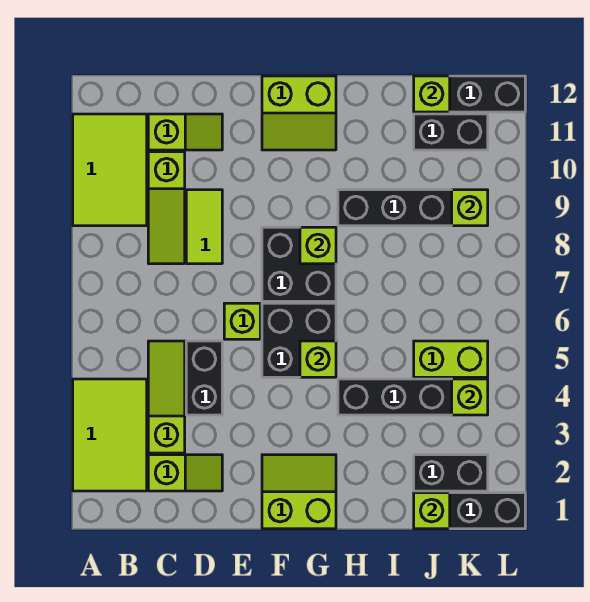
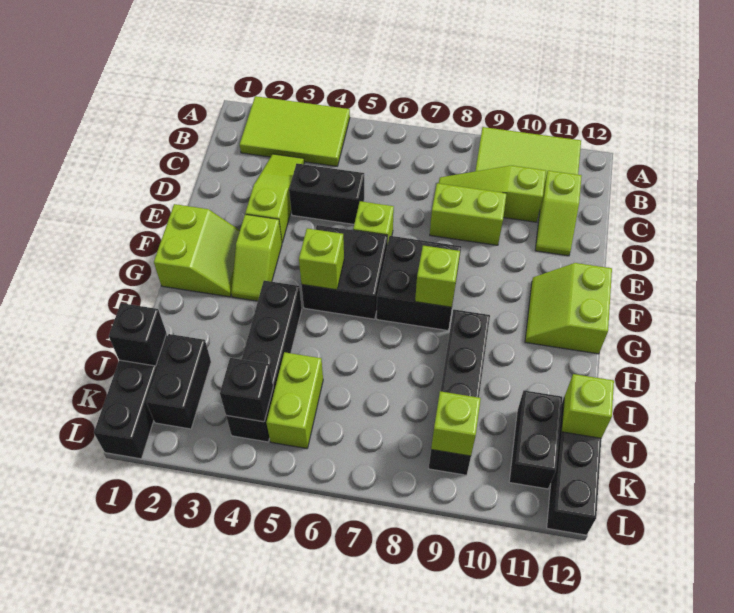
lime 1x2 slope [148,455,222,491] -> lime 1x2 slope moved to [231,214,282,301]
lime 1x3 slope [148,341,185,453] -> lime 1x3 slope turned to [245,154,304,243]
lime 1x2 tile [186,190,222,264] -> lime 1x2 brick [430,183,507,245]
lime 1x1 brick [414,493,450,529] -> black 1x1 brick [109,303,167,366]
lime 1x1 brick [452,379,488,415] -> black 1x1 brick [220,358,273,422]

